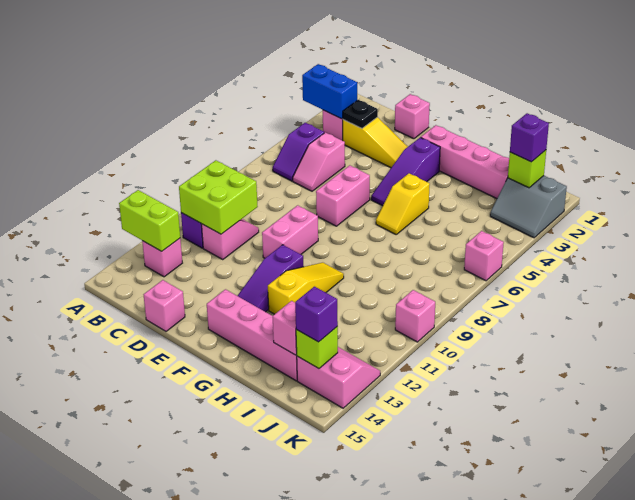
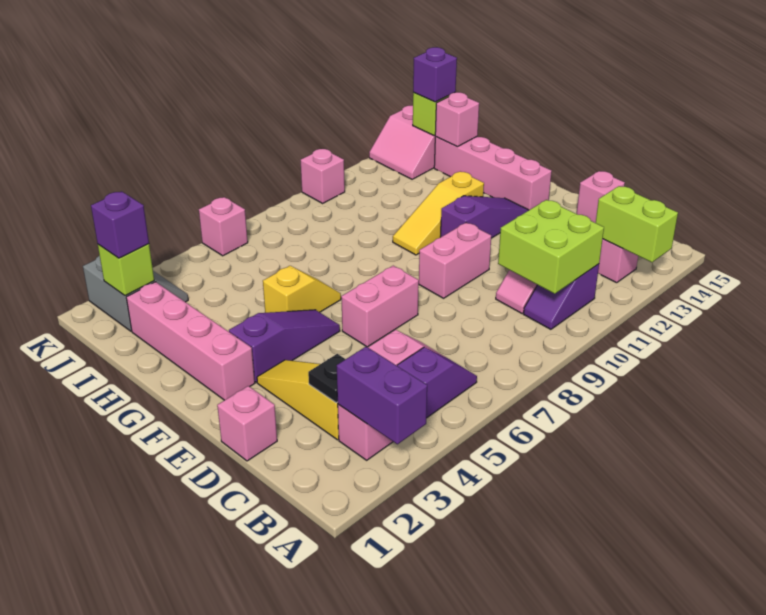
blue 1x2 brick [302,64,357,119] -> purple 1x2 brick [337,347,427,444]

